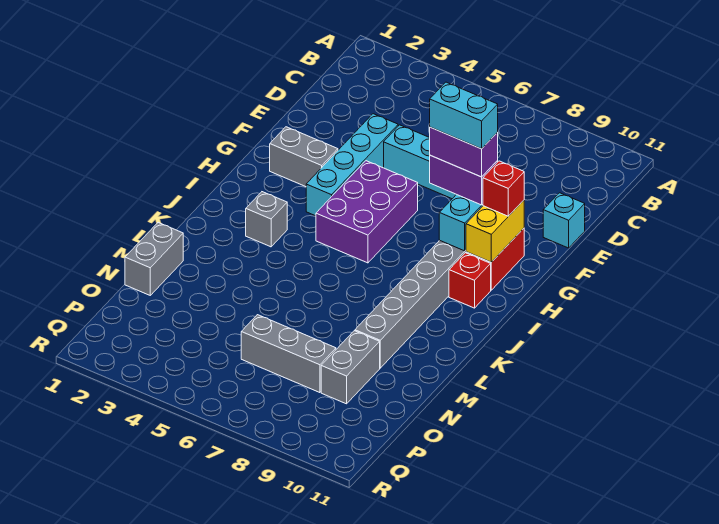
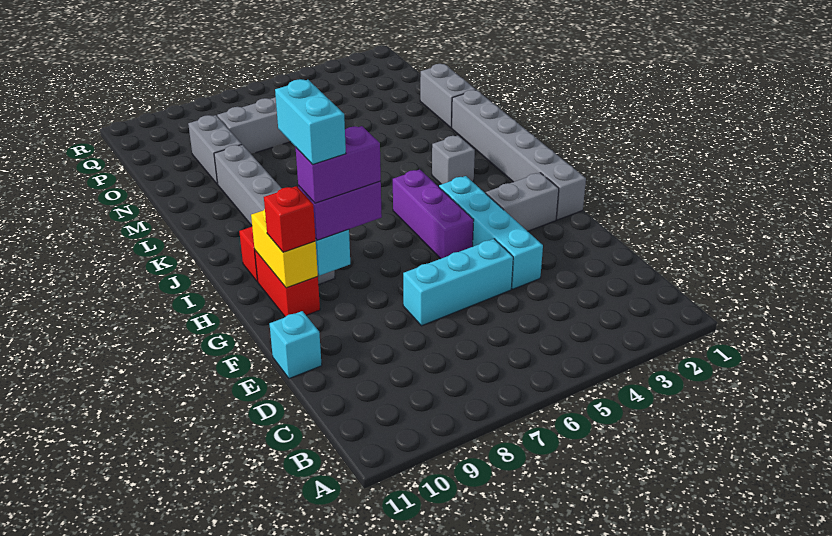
none -> grey 1x6 brick [452,90,586,220]
purple 2x3 brick [316,161,418,263] -> purple 1x3 brick [393,170,474,259]
cyan 1x2 brick [430,82,498,149] -> cyan 1x2 brick turned to [275,79,346,165]

